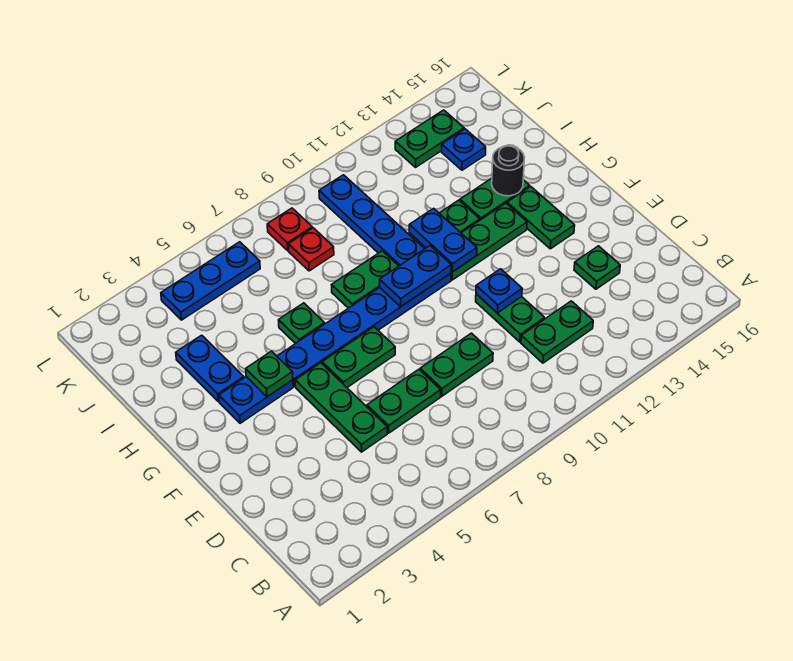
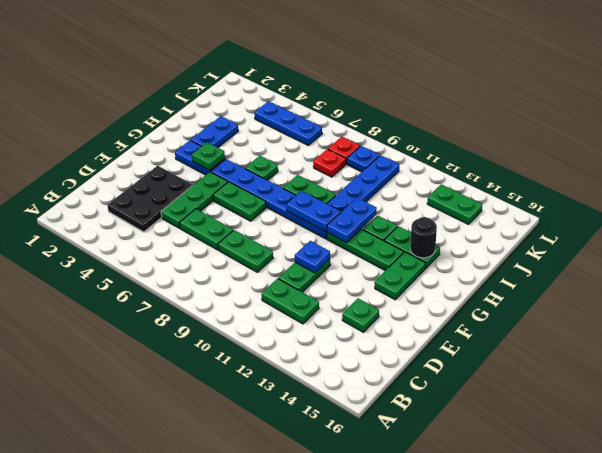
none -> black 2x3 plate [107,166,193,232]
blue 1x1 plate [441,129,486,170] -> blue 1x1 plate moved to [347,146,379,172]

